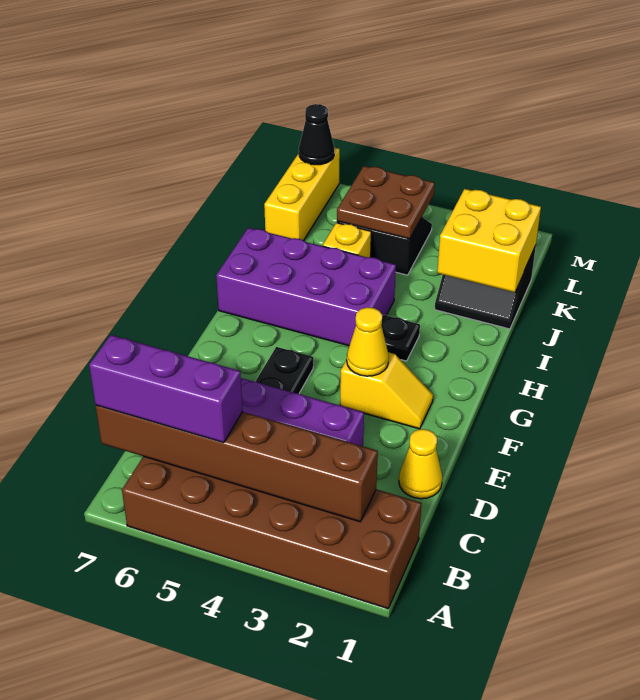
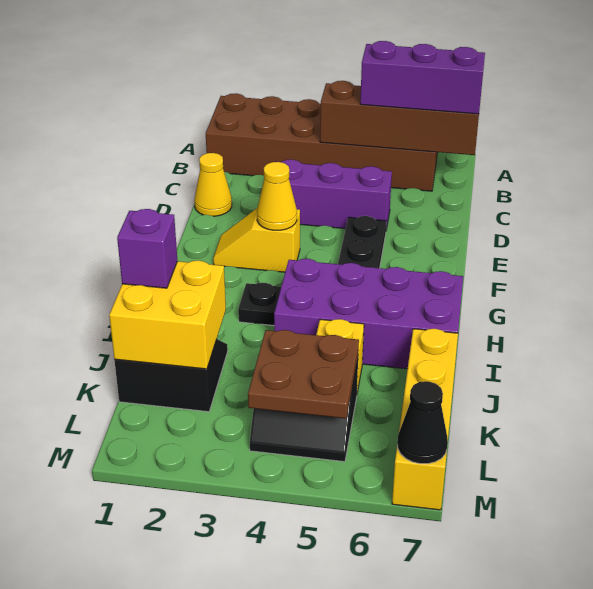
brown 1x6 brick [96,405,378,522] -> brown 1x4 brick [320,81,479,155]
none -> purple 1x1 brick [117,209,177,288]
yellow 1x3 brick [264,147,340,241] -> yellow 1x4 brick [392,329,458,510]

